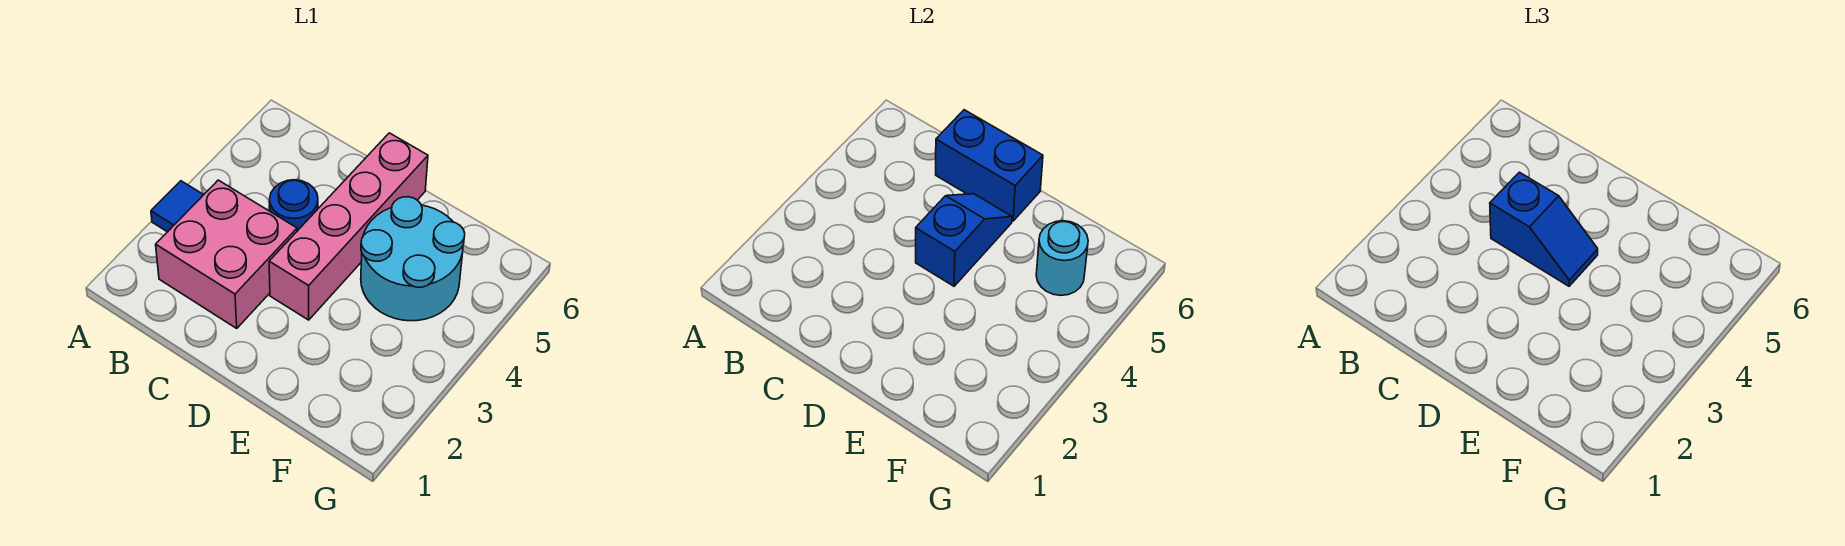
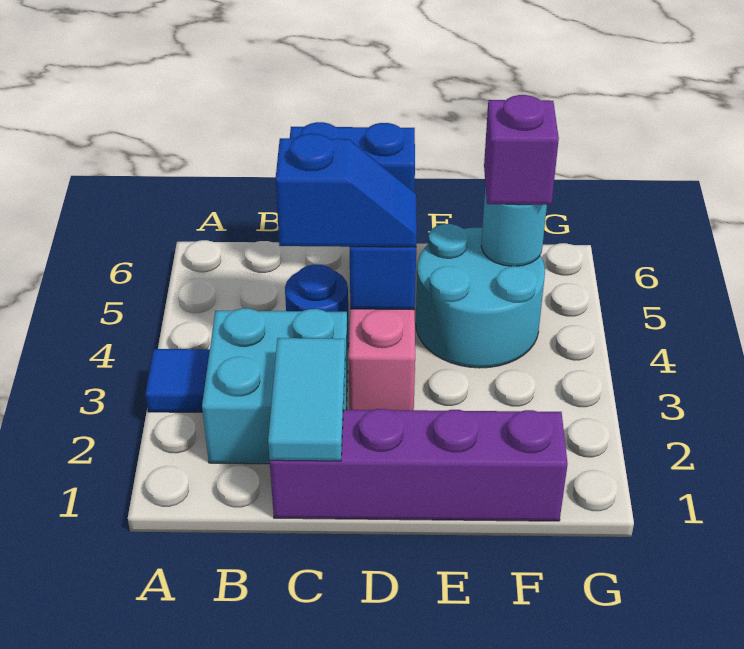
pink 2x2 brick [156,180,297,328] -> cyan 2x2 brick [202,308,348,464]
none -> purple 1x4 brick [270,409,568,521]
none -> cyan 1x2 tile [268,338,345,461]
none -> purple 1x1 brick [484,95,559,205]

